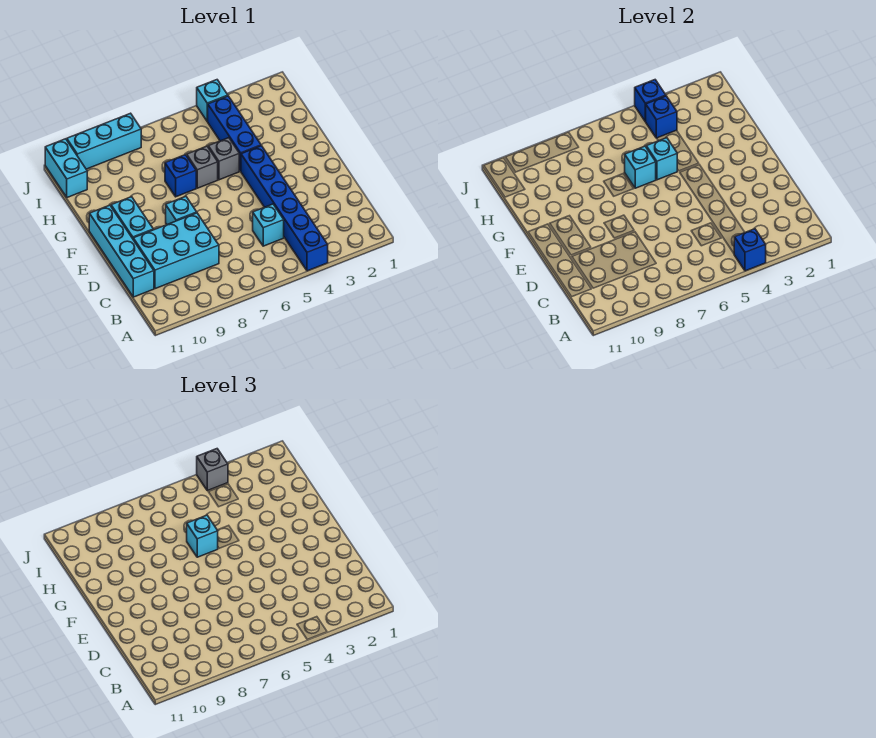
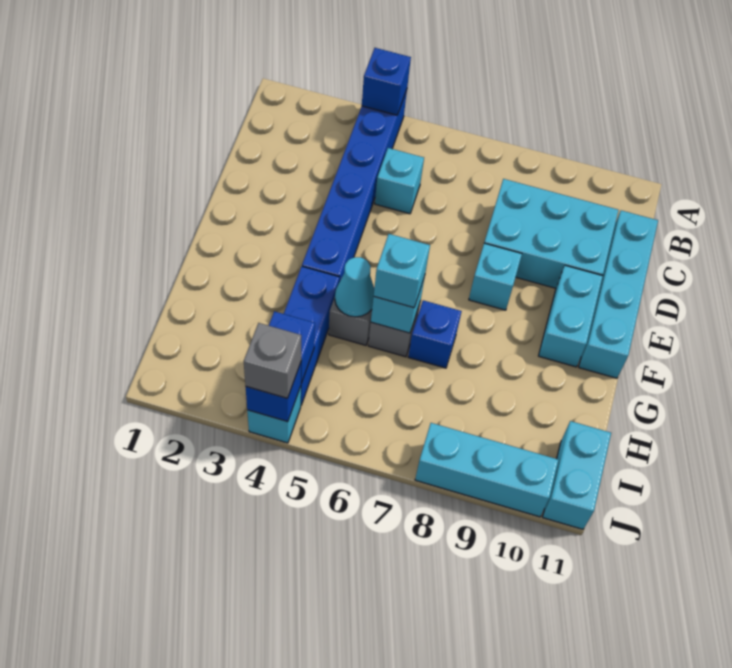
cyan 1x1 brick [646,138,677,180] -> cyan 1x1 cone [335,257,374,317]

